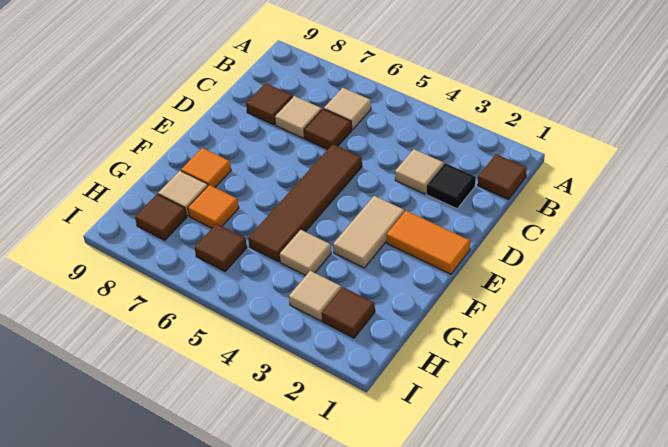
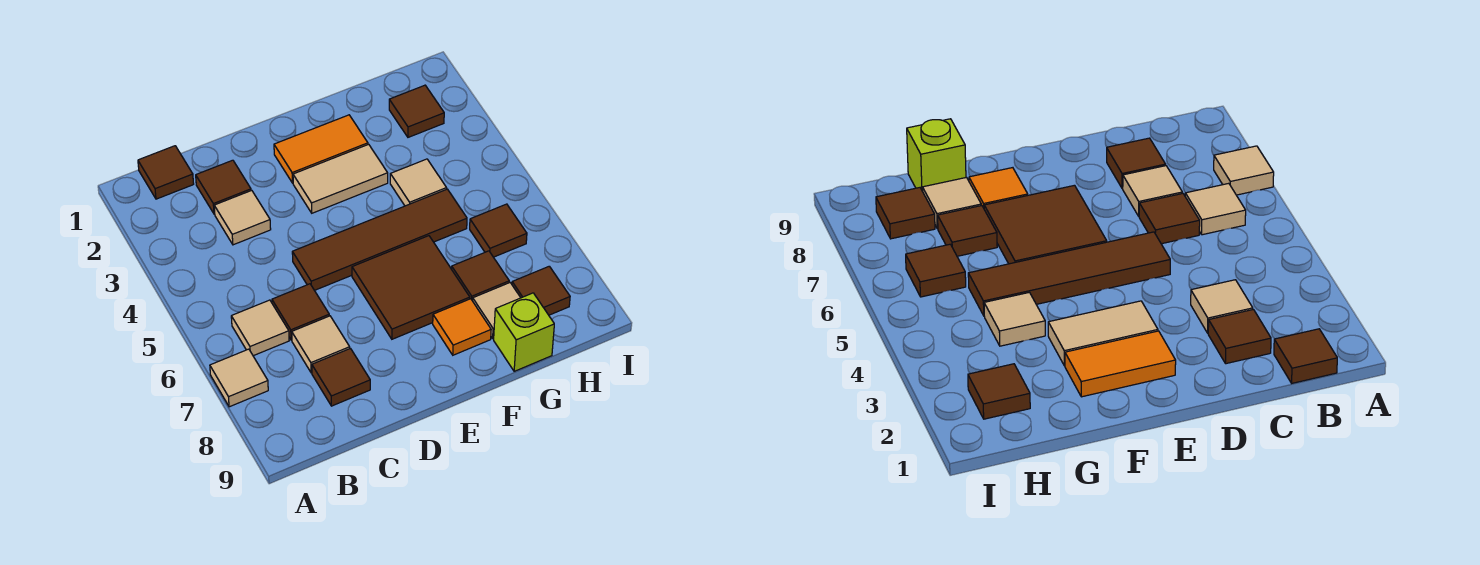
black 1x1 tile [427,163,476,209] -> brown 1x1 tile [196,160,251,214]
orange 1x2 tile [387,211,470,274] -> orange 1x2 tile turned to [274,115,368,183]
none -> brown 2x2 tile [352,236,470,339]
orange 1x1 tile [188,185,239,228] -> brown 1x1 tile [452,251,509,301]
none -> lime 1x1 brick [494,293,554,371]
tan 1x1 tile [289,271,341,321] -> tan 1x1 tile moved to [210,349,268,407]

